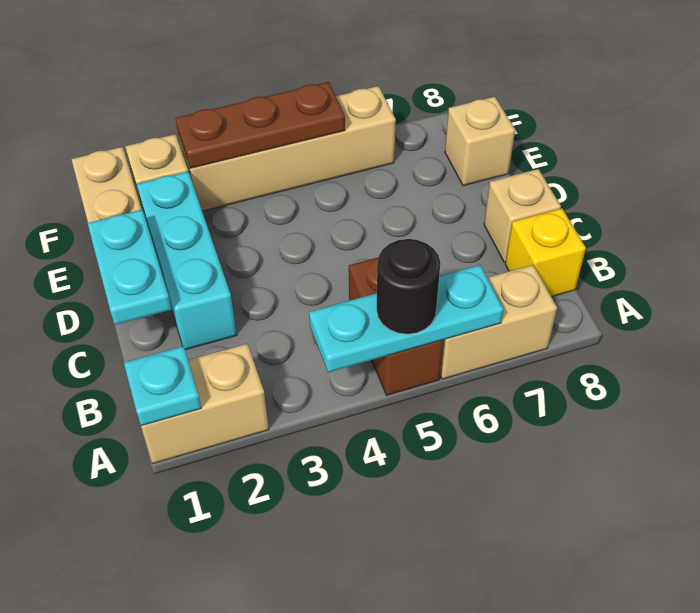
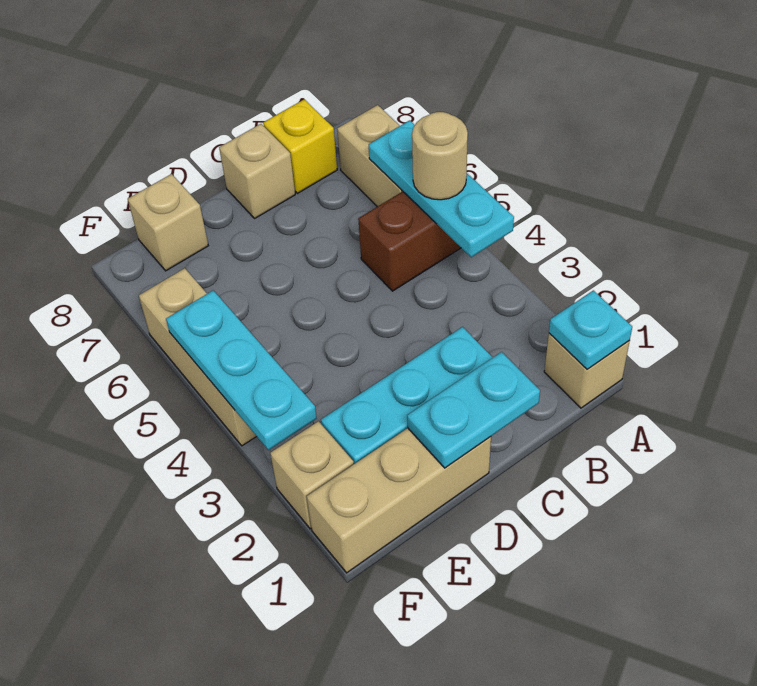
tan 1x2 brick [141,344,269,464] -> tan 1x1 brick [544,333,630,408]
black 1x1 round brick [377,239,440,334] -> tan 1x1 round brick [412,112,468,200]
tan 1x4 brick [179,86,396,211] -> tan 1x3 brick [139,268,257,446]
brown 1x3 plate [176,82,345,168] -> cyan 1x3 plate [166,290,317,450]

